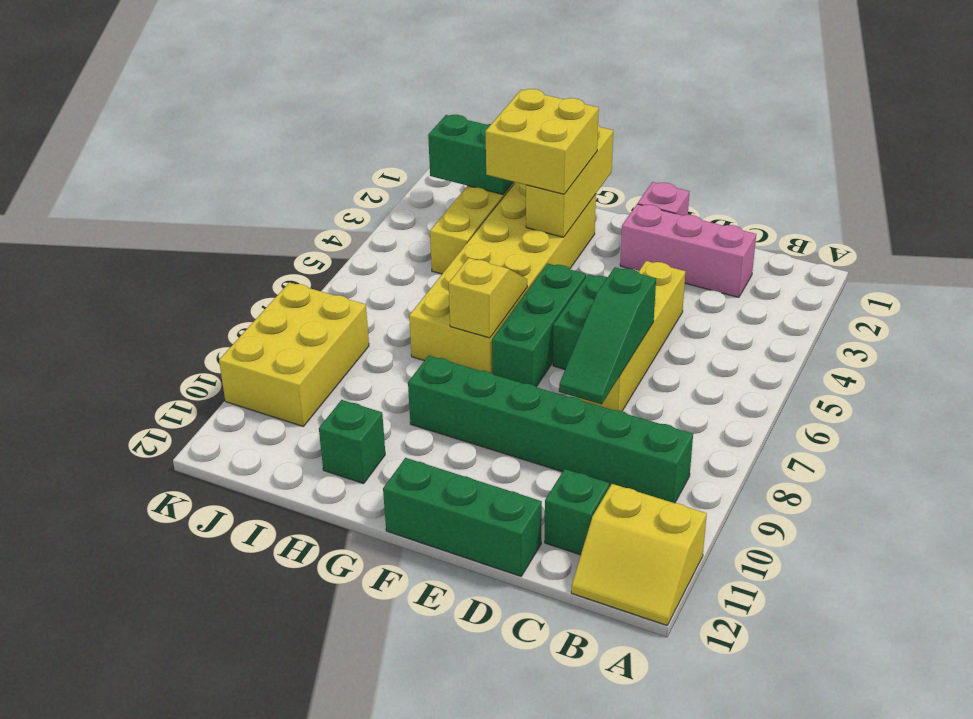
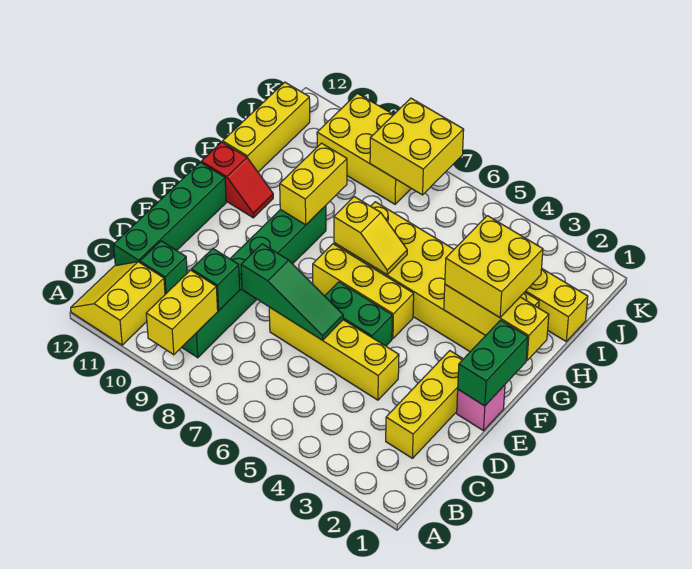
none -> yellow 1x2 brick [146,270,218,355]
pink 1x3 brick [620,204,756,297] -> yellow 1x3 brick [386,351,463,458]
green 1x3 slope [559,267,656,404] -> green 1x3 slope turned to [241,244,343,340]
green 1x3 brick [383,458,542,576] -> green 1x4 brick [114,162,226,266]
green 1x3 brick [492,264,586,387] -> yellow 1x3 brick [313,244,414,339]
none -> yellow 1x2 brick [280,143,347,225]
none -> red 1x2 slope [201,142,273,218]
green 1x1 brick [319,400,385,484] -> green 1x1 brick moved to [192,249,240,310]
none -> yellow 1x3 brick [223,82,310,172]
green 1x2 brick [428,115,513,195] -> green 1x2 brick moved to [458,320,528,406]
none -> yellow 2x2 brick [370,98,464,195]

